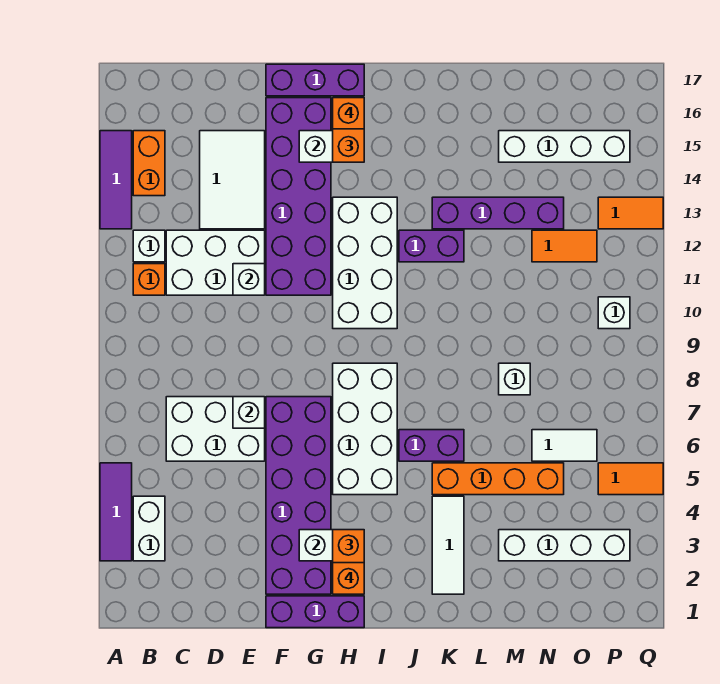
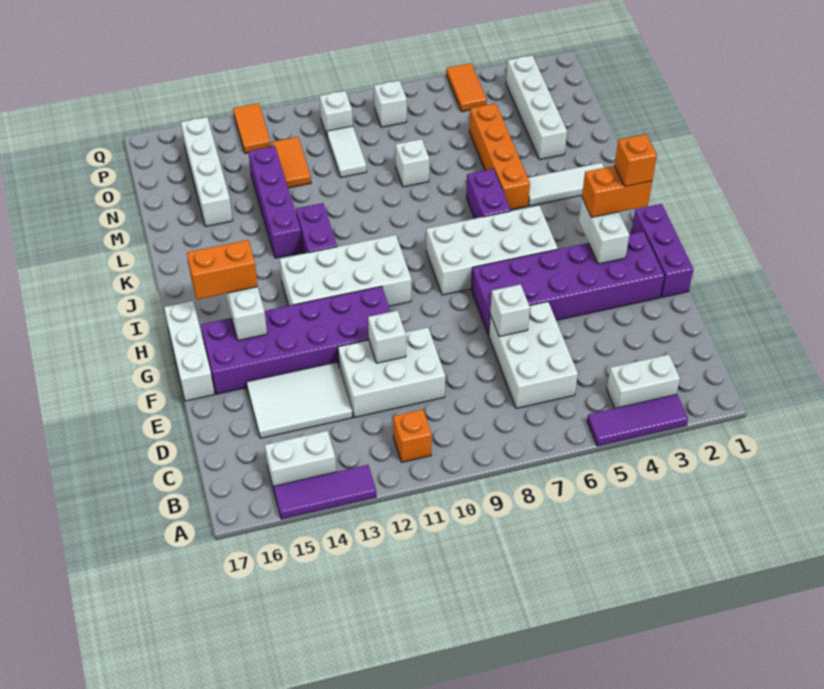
white 1x1 brick [133,230,165,262] -> white 1x1 brick moved to [374,81,407,127]
orange 1x2 brick [133,131,165,196] -> white 1x2 brick [265,431,336,489]
white 2x3 brick [166,230,265,295] -> white 2x3 brick turned to [338,327,445,417]
purple 1x3 brick [266,64,364,96] -> white 1x3 brick [164,301,215,401]
orange 1x1 brick [333,98,364,129] -> none
white 1x2 tile [532,430,597,461] -> white 1x2 tile moved to [327,126,367,177]

